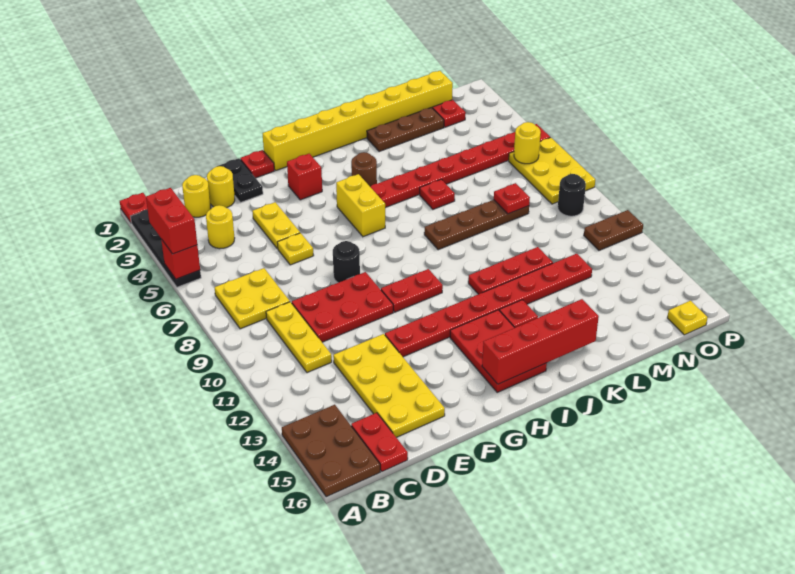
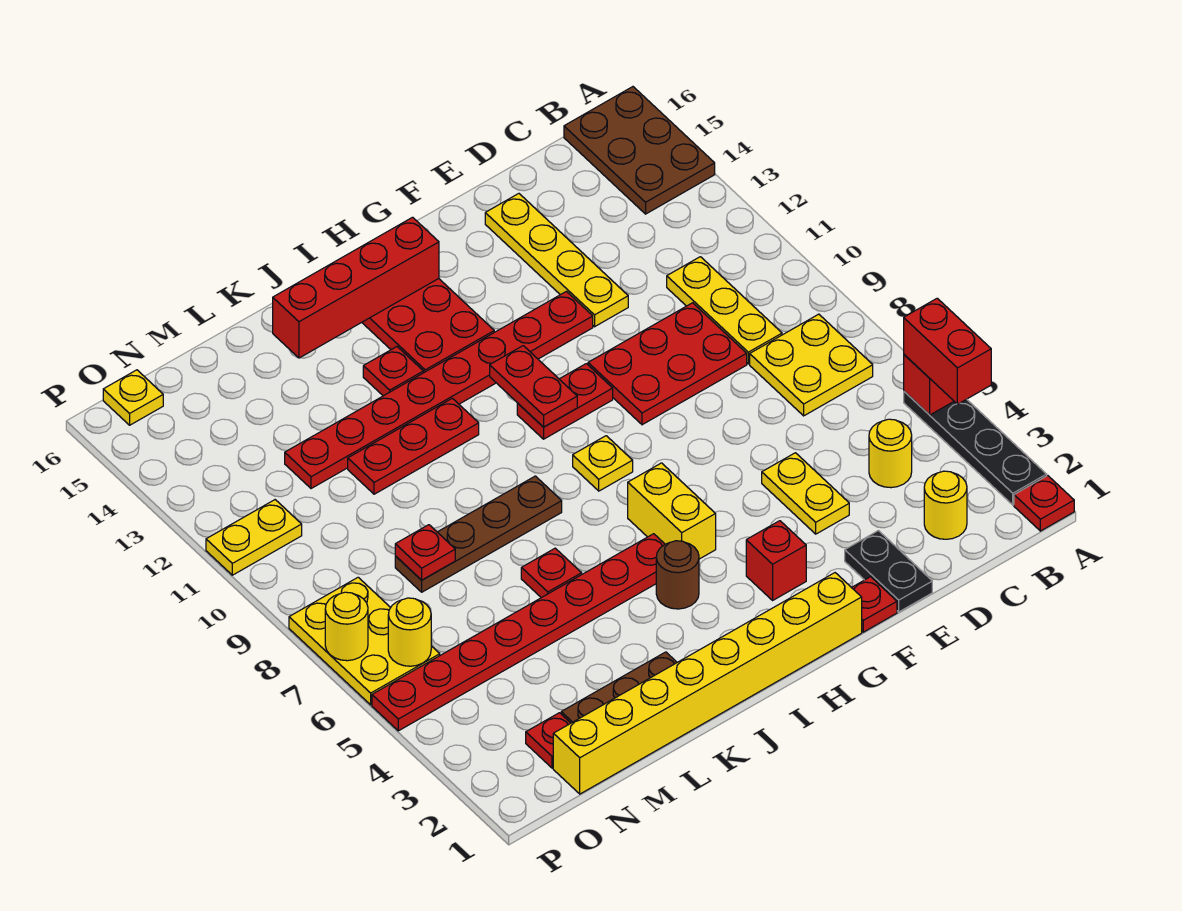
red 1x2 plate [351,413,408,471] -> red 1x2 plate moved to [490,346,577,427]
yellow 1x1 round brick [207,166,235,208] -> yellow 1x1 round brick moved to [325,592,368,661]
yellow 2x4 plate [333,334,445,437] -> yellow 1x4 plate [485,194,628,327]
yellow 1x1 plate [277,233,314,265] -> yellow 1x1 plate moved to [573,436,633,491]
black 1x1 round brick [333,241,360,283] -> none
black 1x1 round brick [558,174,586,216] -> none
brown 1x2 plate [584,210,643,250] -> yellow 1x2 plate [206,500,302,575]

